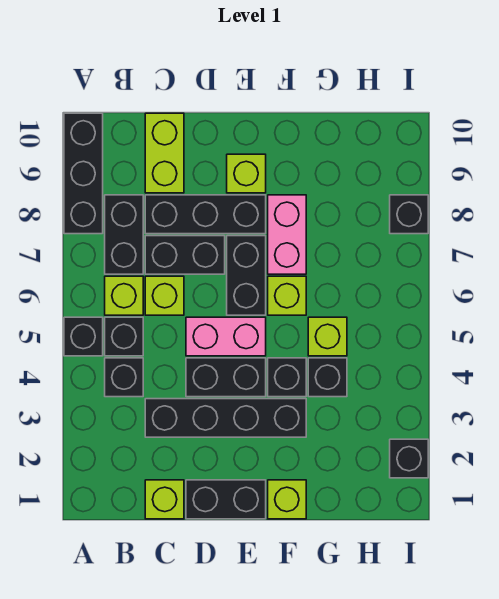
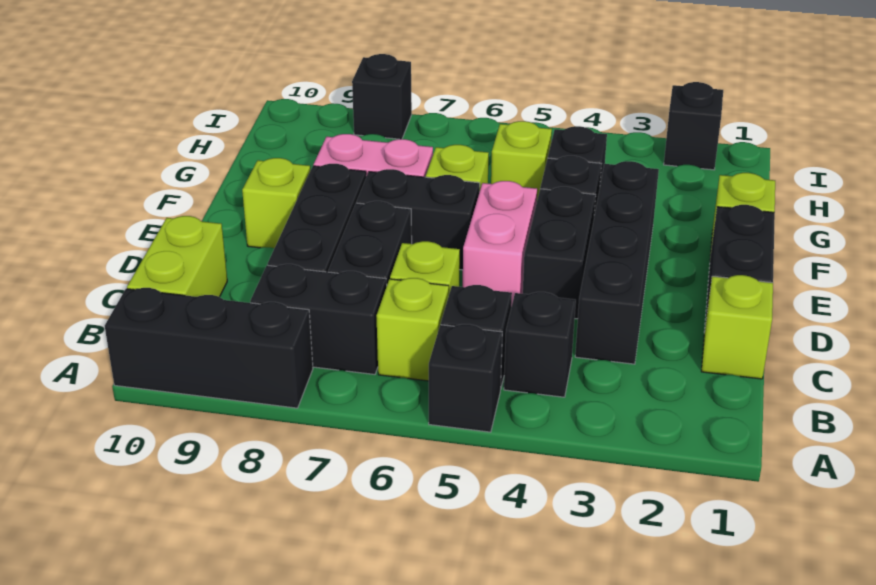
lime 1x2 brick [145,113,184,193] -> lime 1x2 brick turned to [127,216,227,297]

